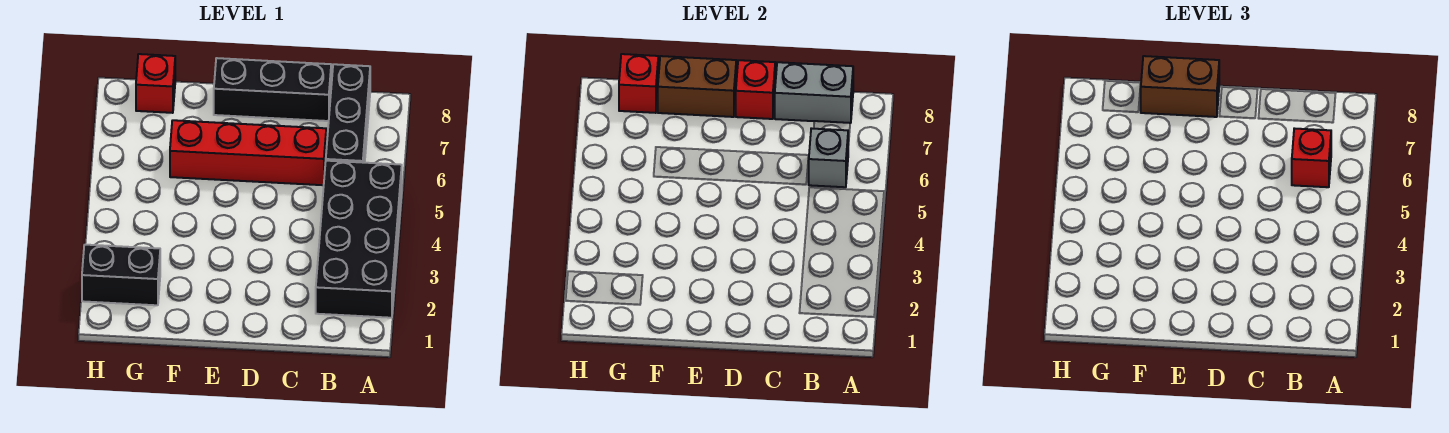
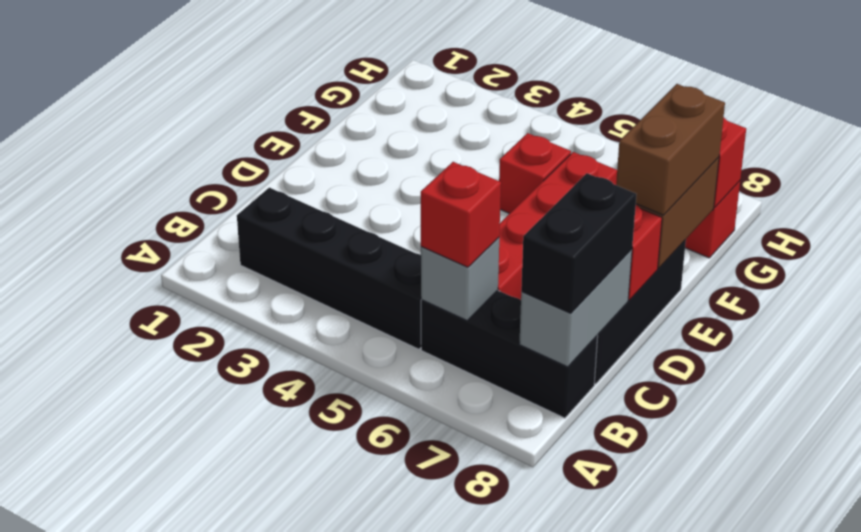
black 2x4 brick [316,161,402,318] -> black 1x4 brick [237,188,421,349]
none -> red 1x1 brick [499,133,571,214]
black 1x2 brick [82,245,160,305] -> black 1x2 brick moved to [521,173,636,313]

